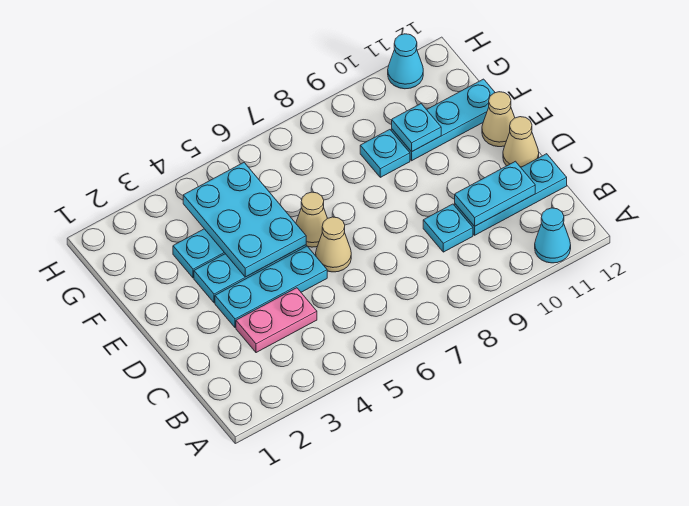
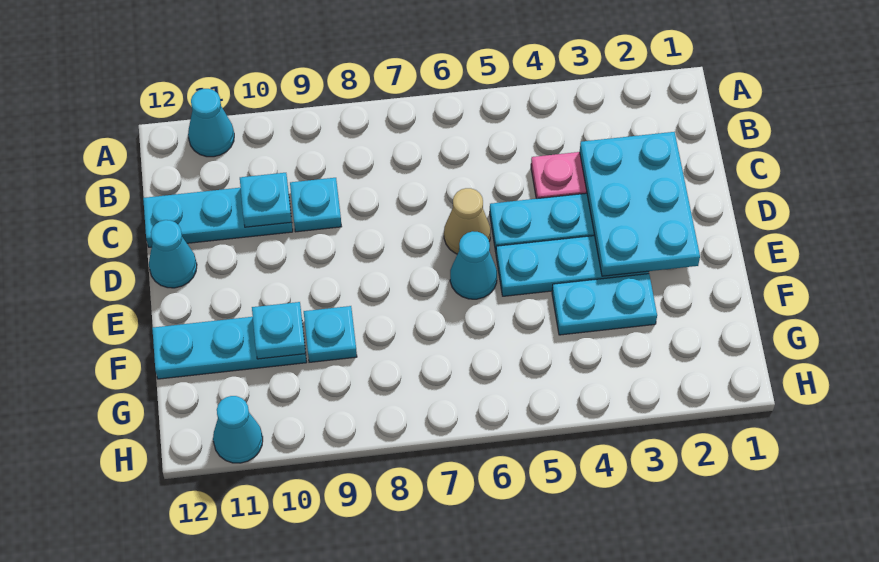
cyan 1x2 plate [455,161,535,226] -> cyan 1x1 plate [240,173,292,227]
tan 1x1 cone [503,117,539,167] -> cyan 1x1 cone [149,220,197,288]
cyan 2x3 plate [183,163,306,277] -> cyan 2x3 plate moved to [580,132,700,276]
tan 1x1 cone [296,192,327,247] -> cyan 1x1 cone [450,231,497,299]
tan 1x1 cone [482,92,515,147] -> none

